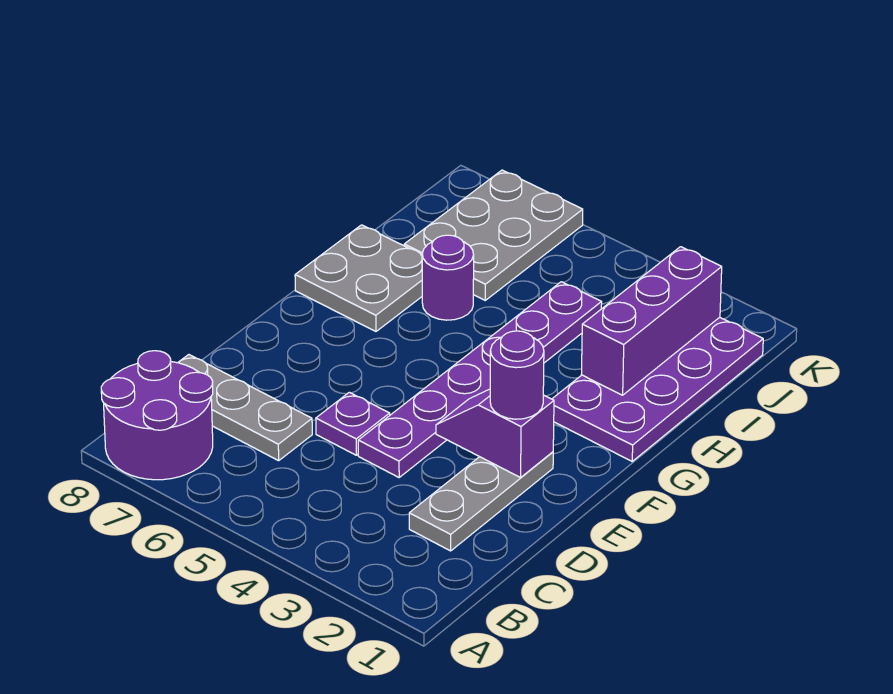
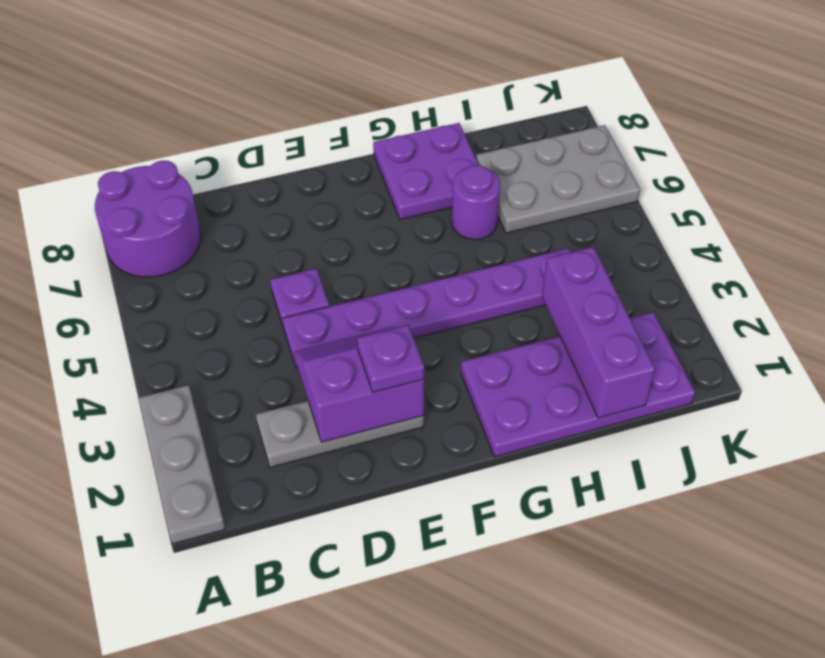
grey 1x3 plate [178,355,312,461] -> grey 1x3 plate moved to [139,385,225,544]
purple 1x2 slope [436,389,554,478] -> purple 2x2 slope [294,327,424,442]
purple 1x1 round brick [490,331,544,419] -> purple 1x1 plate [357,325,424,392]
grey 2x2 plate [295,225,422,331] -> purple 2x2 plate [373,123,479,220]
purple 1x3 brick [581,247,722,395] -> purple 1x3 brick turned to [542,247,655,418]

